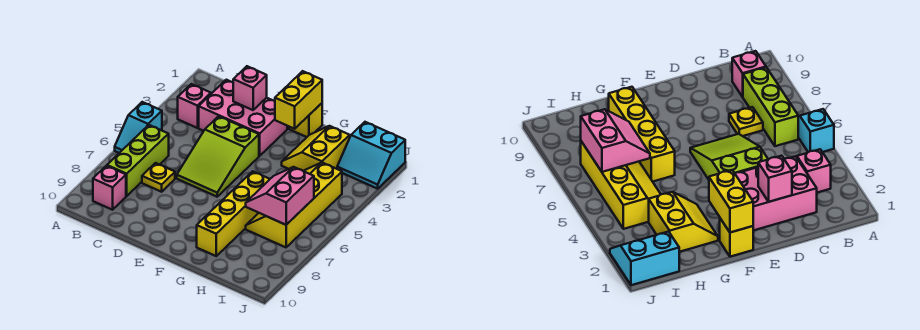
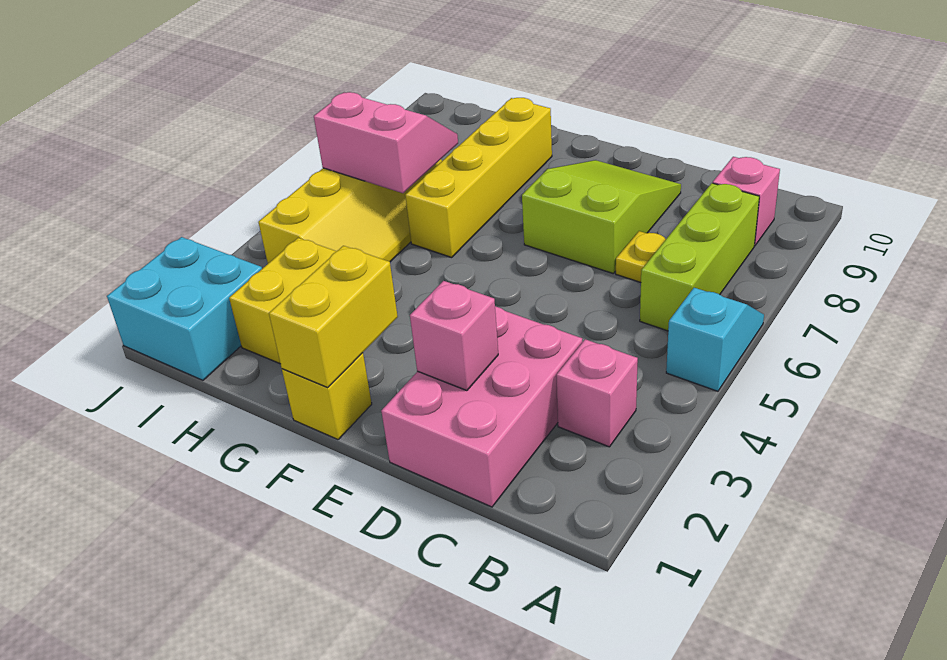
pink 2x3 brick [199,80,287,156] -> pink 2x3 brick turned to [381,306,583,507]
lime 2x3 slope [177,116,259,197] -> lime 2x3 slope moved to [522,160,681,273]
pink 2x2 slope [246,167,314,225] -> pink 2x2 slope turned to [314,92,458,193]
cyan 2x2 slope [337,122,405,189] -> cyan 2x2 brick [107,237,262,380]

